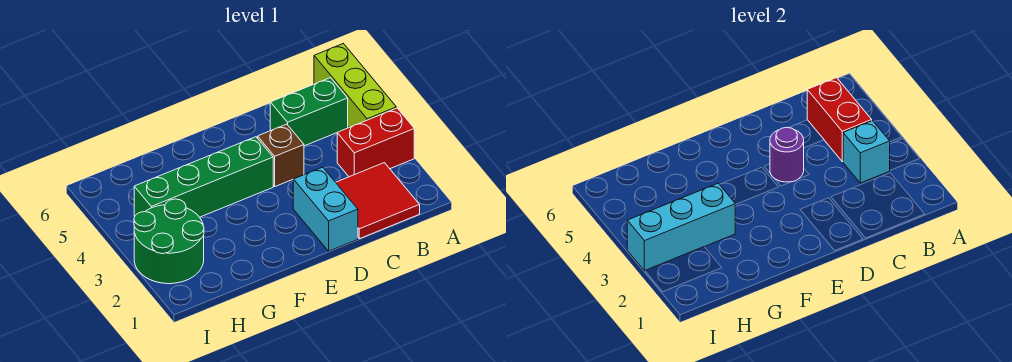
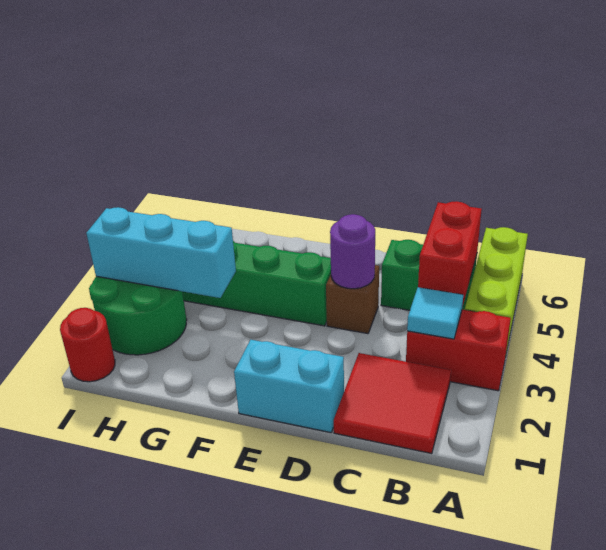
cyan 1x1 brick [843,121,890,183] -> cyan 1x1 tile [407,287,463,339]
cyan 1x2 brick [293,167,358,251] -> cyan 1x2 brick turned to [234,340,344,433]
none -> red 1x1 round brick [60,308,115,382]

